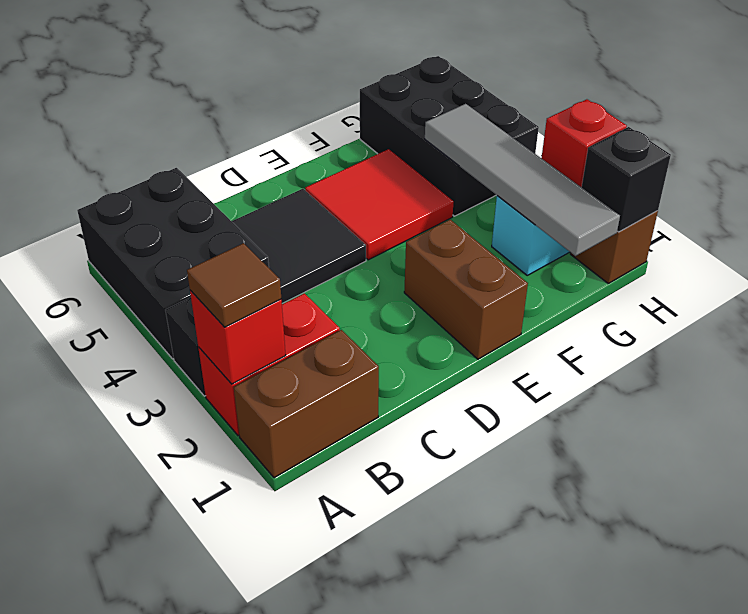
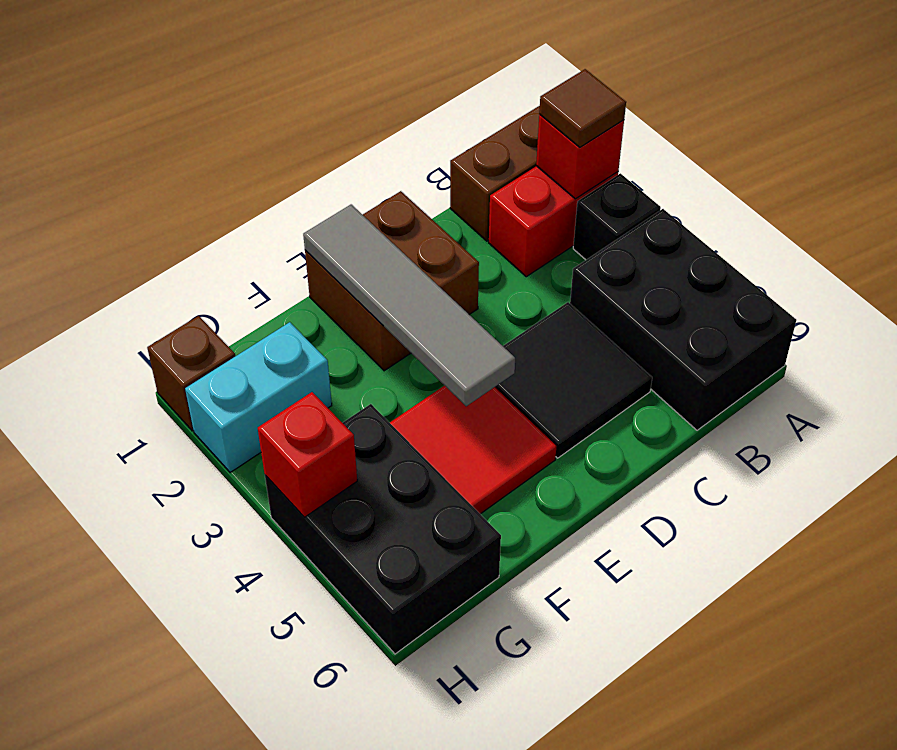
brown 1x2 brick [404,220,528,359] -> brown 2x2 brick [305,191,479,371]
grey 1x4 tile [425,104,620,256] -> grey 1x4 tile moved to [303,205,515,406]
black 1x1 brick [582,127,671,232] -> none
red 1x1 brick [542,99,627,187] -> red 1x1 brick moved to [258,392,357,517]

